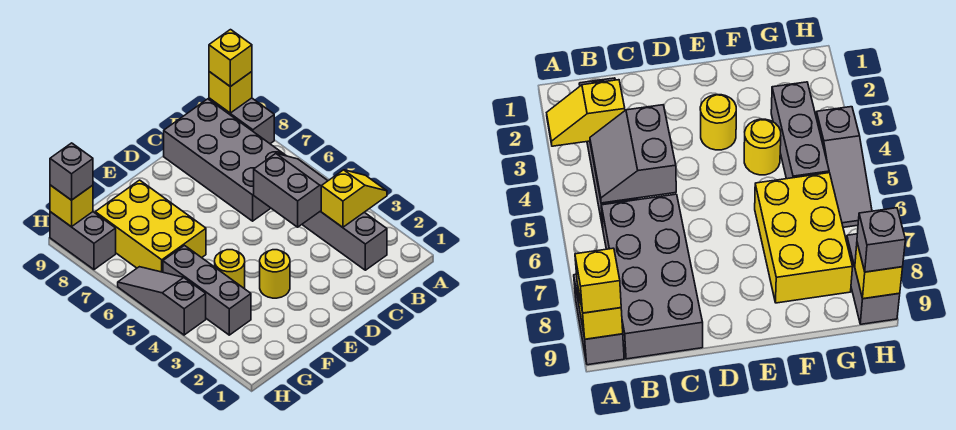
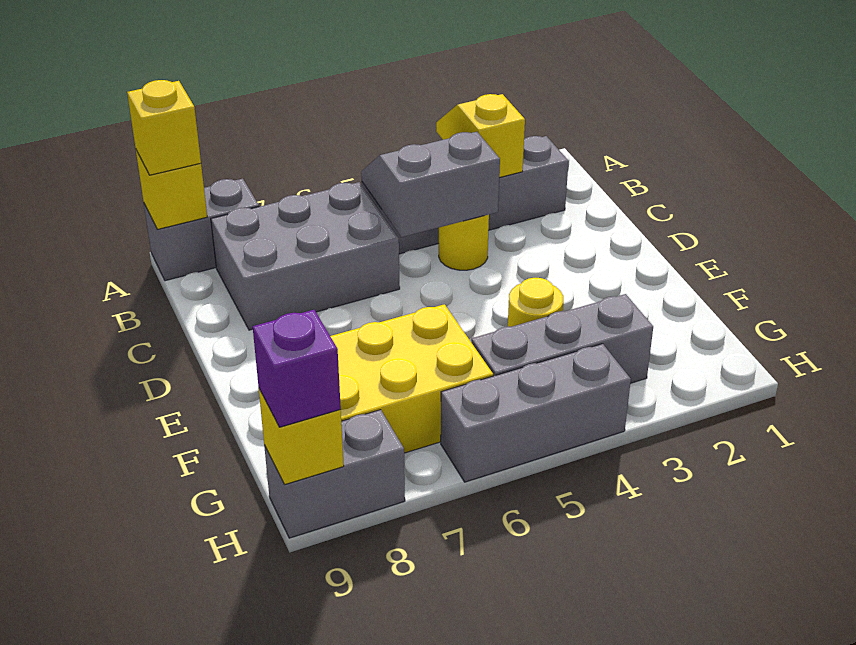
grey 2x4 brick [164,99,286,221] -> grey 2x3 brick [211,182,400,330]
yellow 1x1 round brick [260,250,290,298] -> yellow 1x1 round brick moved to [439,215,489,270]
grey 1x3 slope [118,267,206,335] -> grey 1x3 brick [441,344,631,482]
grey 1x1 brick [50,143,93,200] -> purple 1x1 brick [253,310,341,427]

